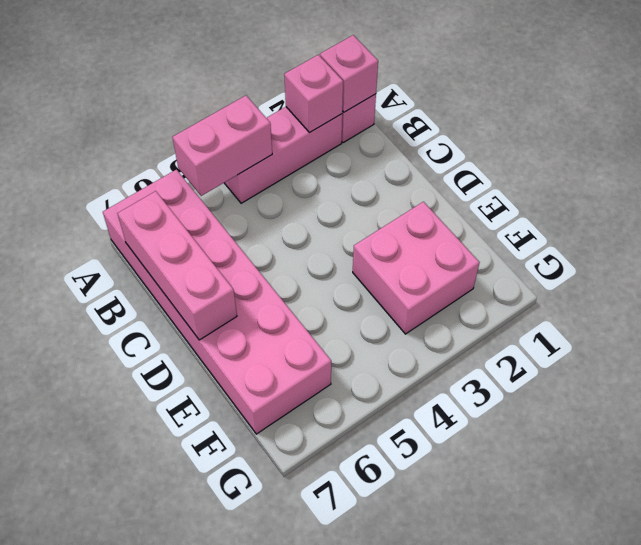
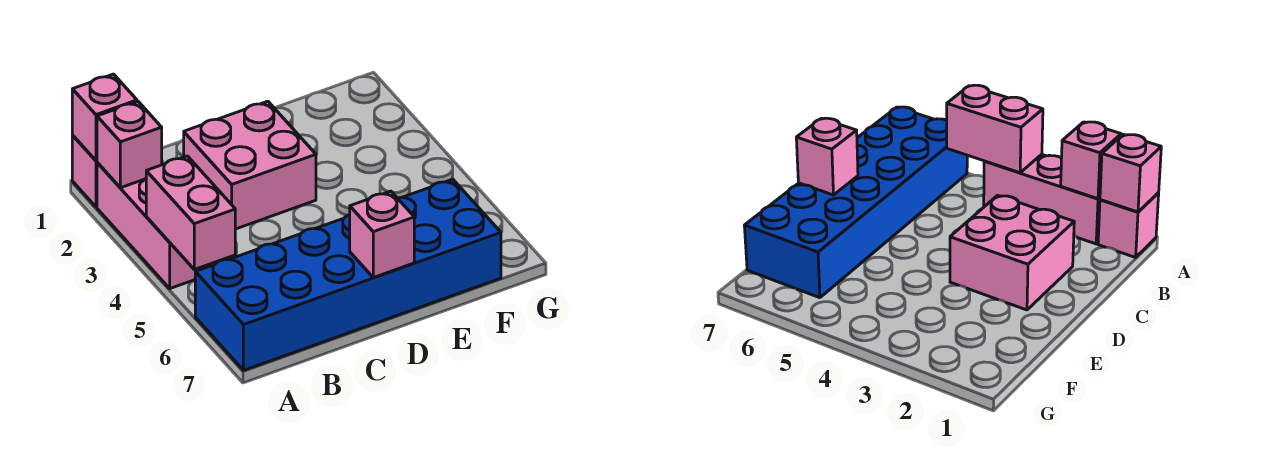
pink 2x6 brick [103,170,331,434] -> blue 2x6 brick [195,179,501,370]
pink 1x3 brick [117,191,237,340] -> pink 1x1 brick [350,191,414,277]
pink 2x2 brick [353,202,480,334] -> pink 2x2 brick moved to [184,101,316,229]

